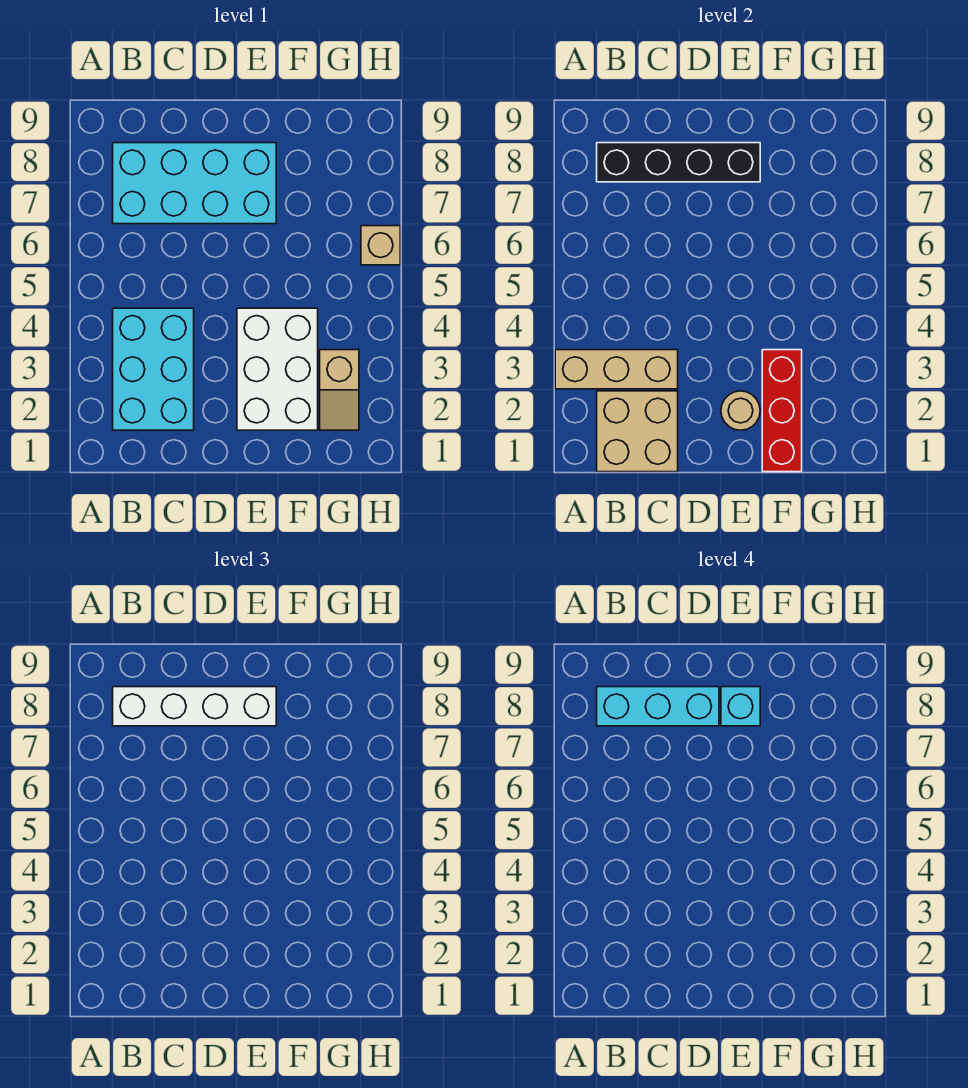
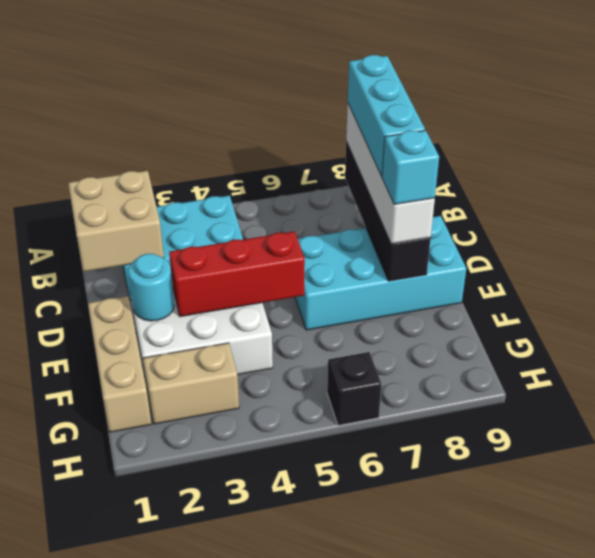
tan 1x3 brick [555,350,678,389] -> tan 1x3 brick moved to [88,296,151,432]
cyan 2x4 brick [113,143,276,224] -> cyan 2x4 brick turned to [295,216,466,330]
tan 1x1 round brick [721,391,760,430] -> cyan 1x1 round brick [128,254,174,321]
red 1x3 brick [762,350,802,472] -> red 1x3 brick moved to [169,231,305,317]
tan 1x2 slope [320,350,359,430] -> tan 1x2 brick [143,343,239,424]
tan 1x1 brick [361,226,400,265] -> black 1x1 brick [327,352,381,426]

